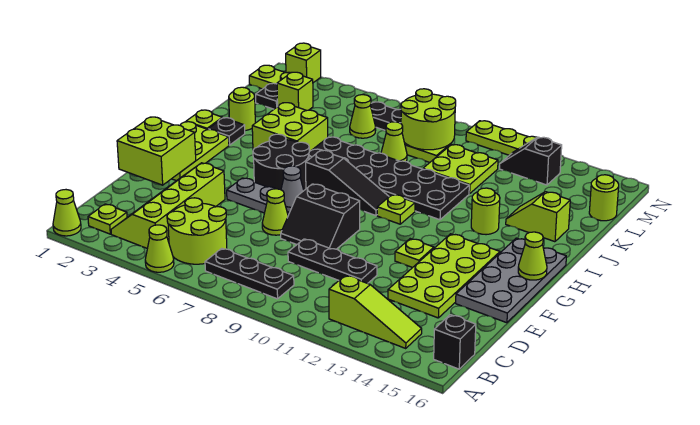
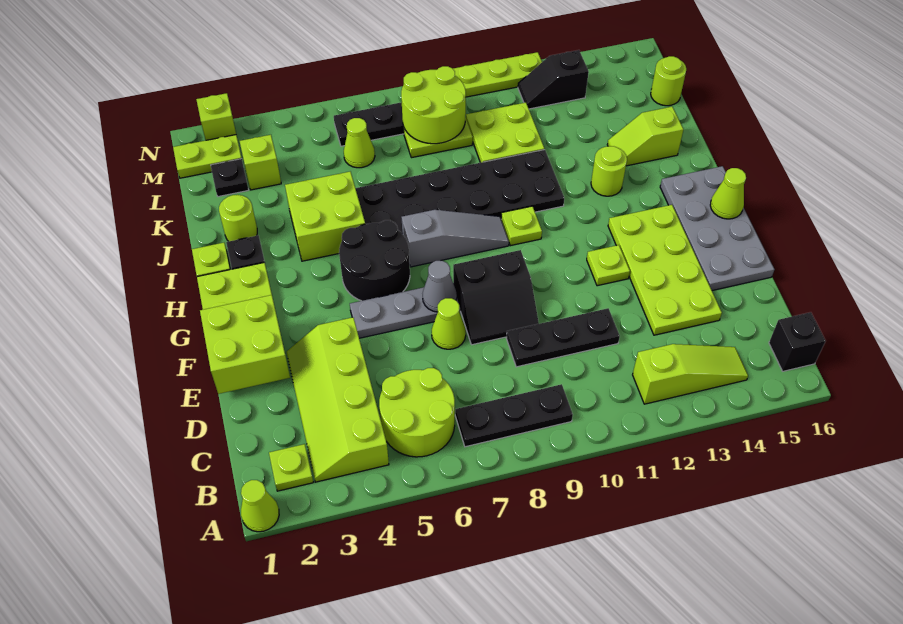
lime 1x1 cone [145,225,174,272] -> none
black 1x3 slope [306,150,389,216] -> grey 1x3 slope [402,210,509,267]
lime 1x1 cone [381,122,407,162] -> none

